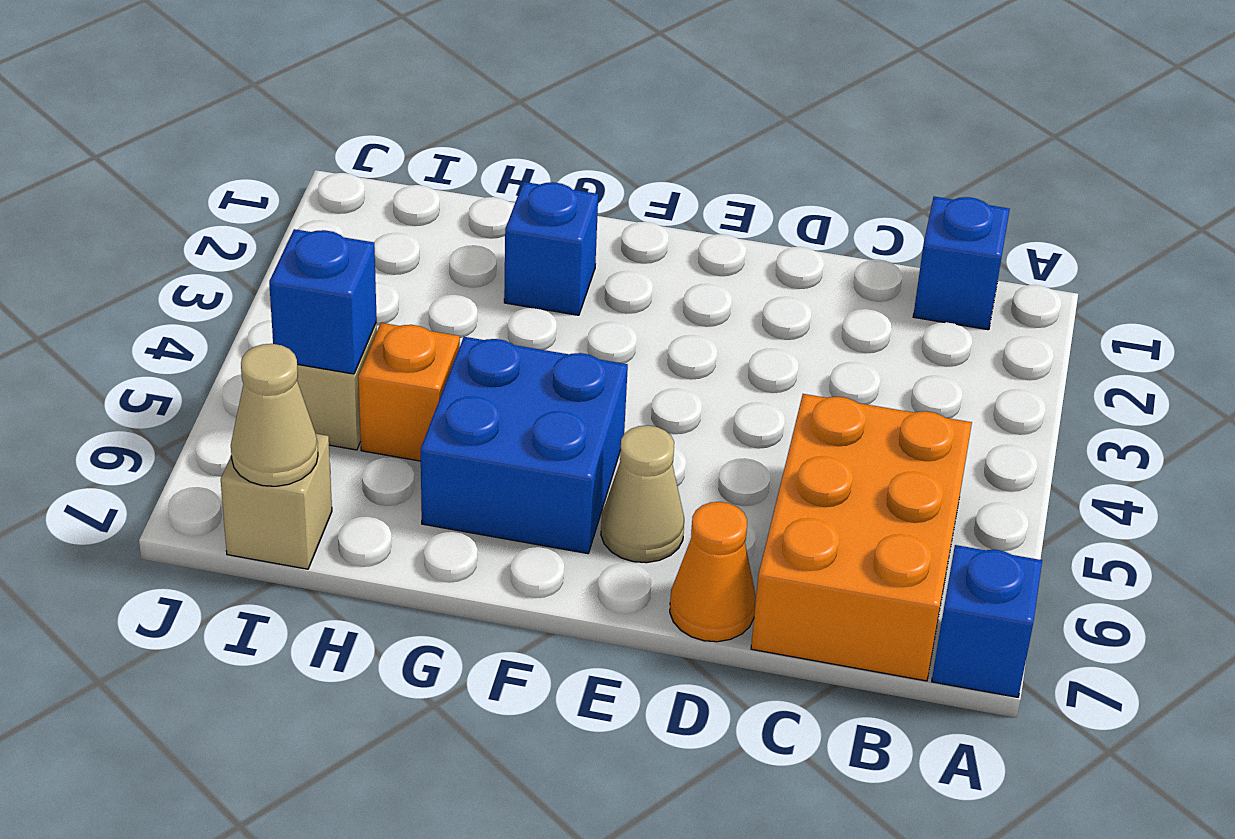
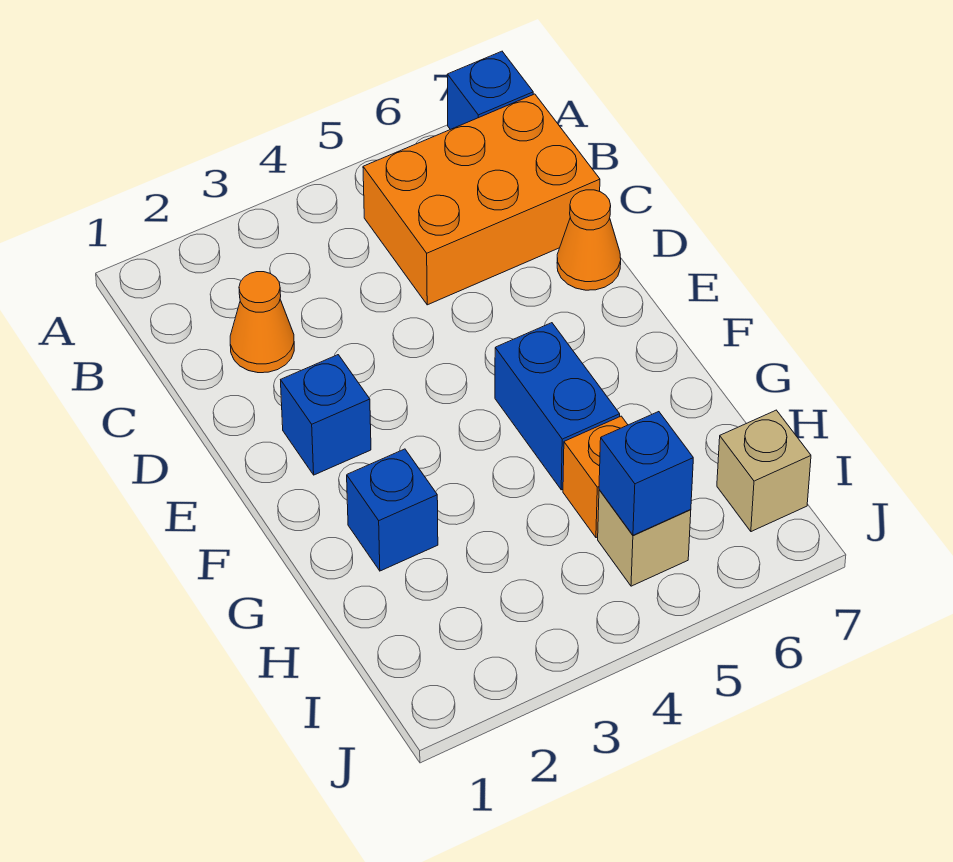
blue 1x1 brick [913,197,1010,330] -> blue 1x1 brick moved to [281,355,371,475]
none -> orange 1x1 cone [230,272,294,373]
tan 1x1 cone [601,425,684,563] -> none
blue 2x2 brick [421,337,628,554] -> blue 1x2 brick [495,323,620,490]
tan 1x1 cone [231,344,318,486] -> none

